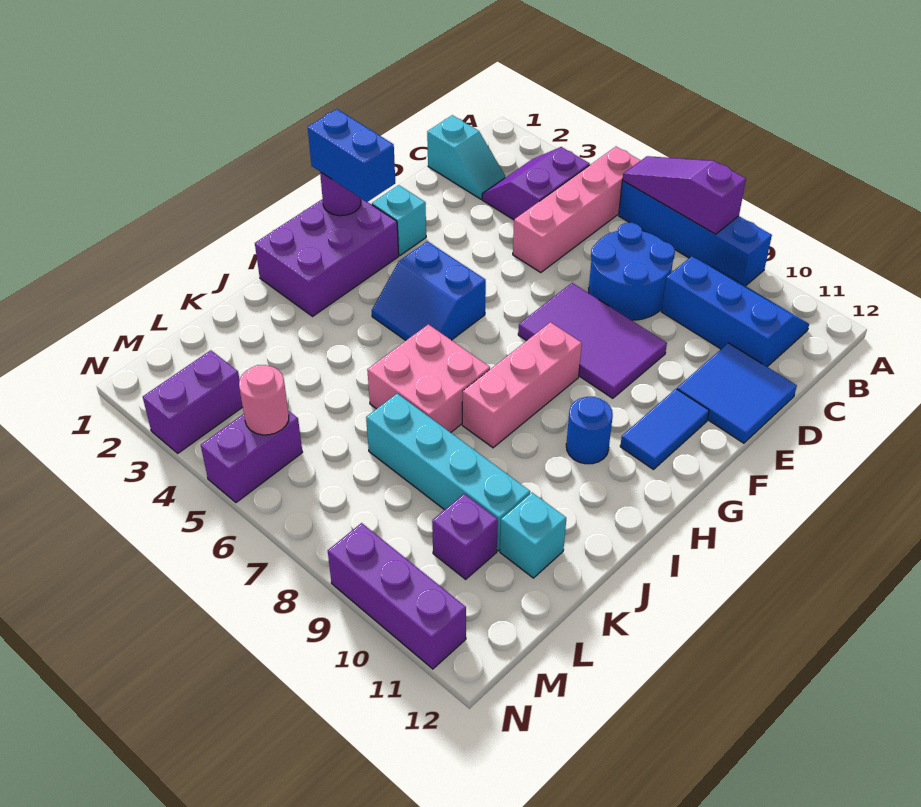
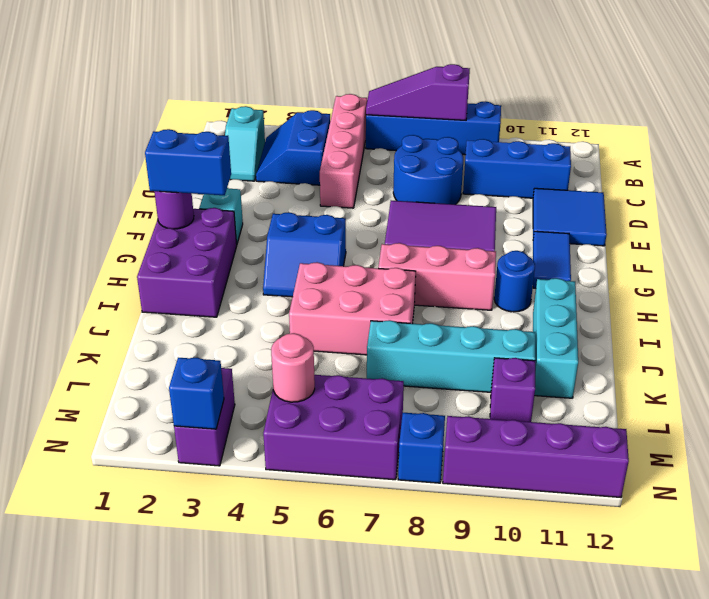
purple 2x2 slope [482,147,590,220] -> blue 2x2 slope [256,110,330,185]
cyan 1x2 slope [427,115,505,199] -> cyan 1x2 slope turned to [225,106,265,181]
pink 1x3 brick [462,322,582,448] -> pink 1x3 brick turned to [378,243,496,310]
pink 2x2 brick [367,324,490,432] -> pink 2x3 brick [289,262,416,355]
cyan 1x1 brick [500,493,566,578] -> cyan 1x3 brick [533,278,578,398]
purple 1x2 brick [201,411,303,502] -> purple 2x3 brick [263,375,404,480]
none -> blue 1x1 brick [169,358,224,429]
none -> blue 1x1 brick [398,413,445,483]
purple 1x3 brick [328,523,466,669] -> purple 1x4 brick [443,416,629,497]

